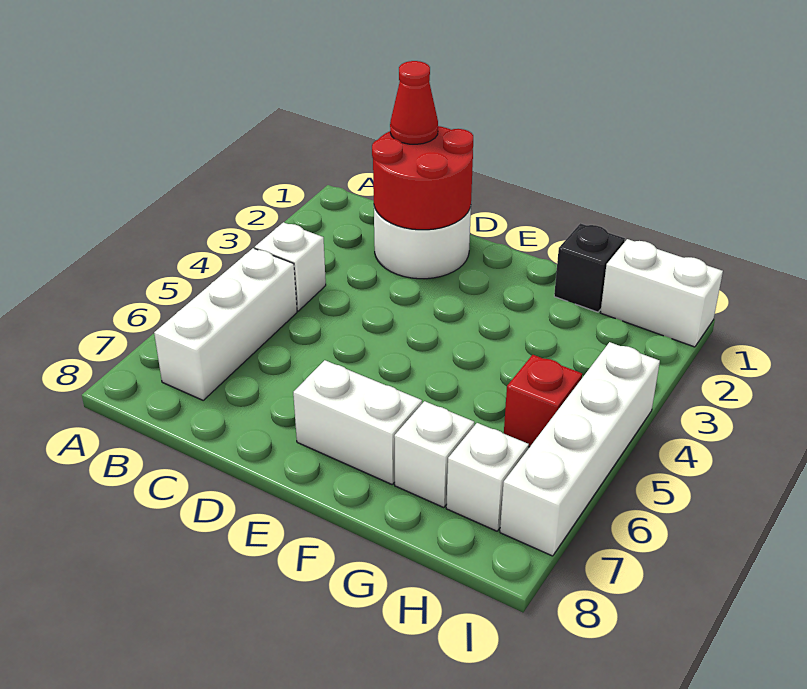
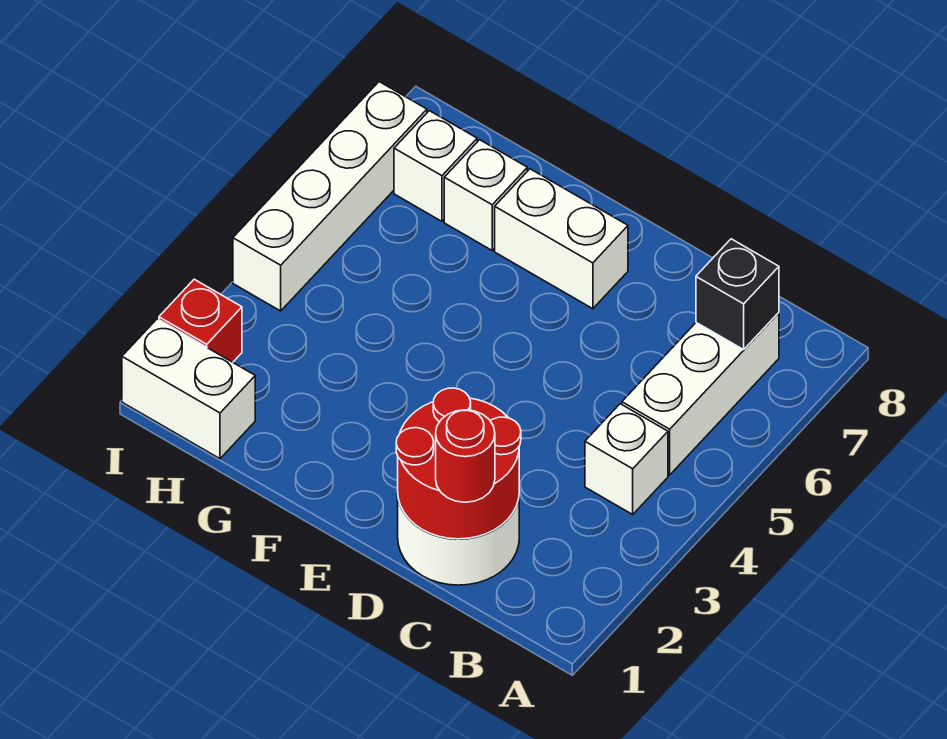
red 1x1 cone [390,61,438,144] -> red 1x1 round brick [436,410,495,502]
black 1x1 brick [554,223,625,312] -> black 1x1 brick moved to [696,239,779,350]
red 1x1 brick [504,355,582,447] -> red 1x1 brick moved to [159,279,242,362]

